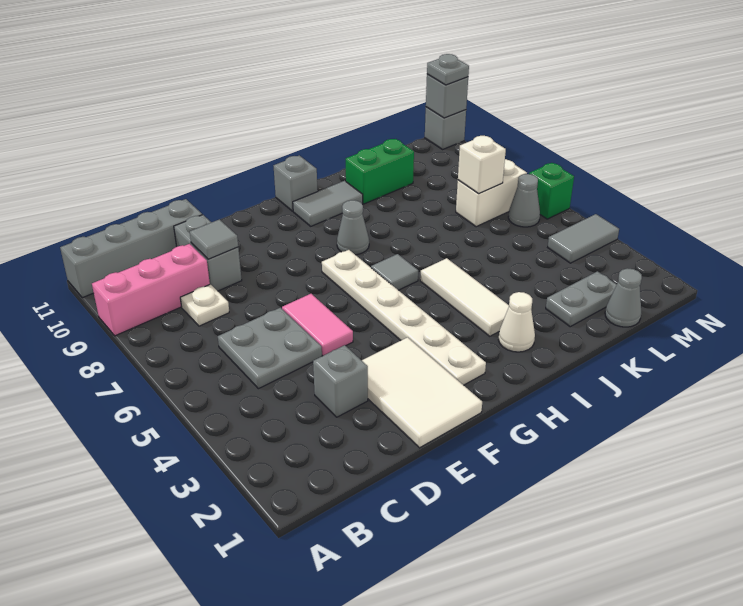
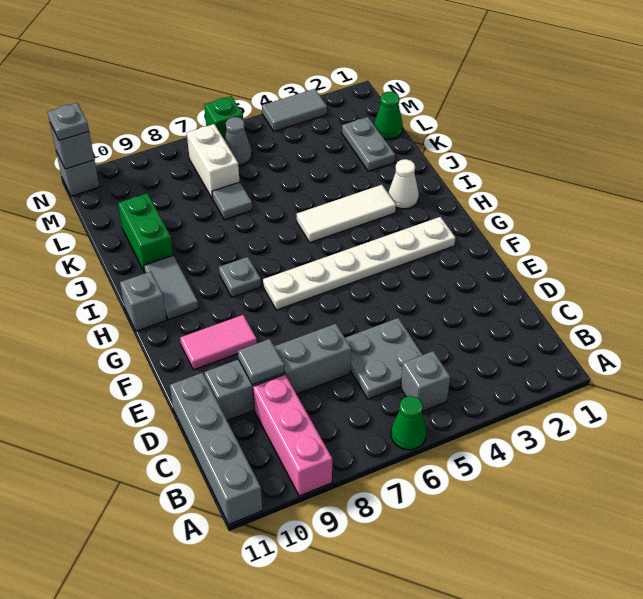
none -> green 1x1 cone [391,396,426,450]
white 1x1 plate [180,284,229,326] -> none
grey 1x1 brick [313,345,368,417] -> grey 1x1 brick moved to [401,351,450,411]
grey 1x2 brick [174,215,242,291] -> grey 1x4 brick [204,324,351,421]
white 2x3 tile [362,337,482,448] -> none
pink 1x2 tile [282,294,353,356] -> pink 1x2 tile moved to [180,315,257,370]
grey 1x1 tile [371,254,418,290] -> grey 1x1 tile moved to [212,182,252,220]
grey 1x1 cone [337,200,369,255] -> grey 1x1 plate [219,257,261,297]
grey 1x1 cone [605,268,642,327] -> green 1x1 cone [374,91,403,140]
white 1x1 brick [458,136,506,194] -> none
grey 1x2 tile [548,214,619,263] -> grey 1x2 tile turned to [262,89,327,131]

